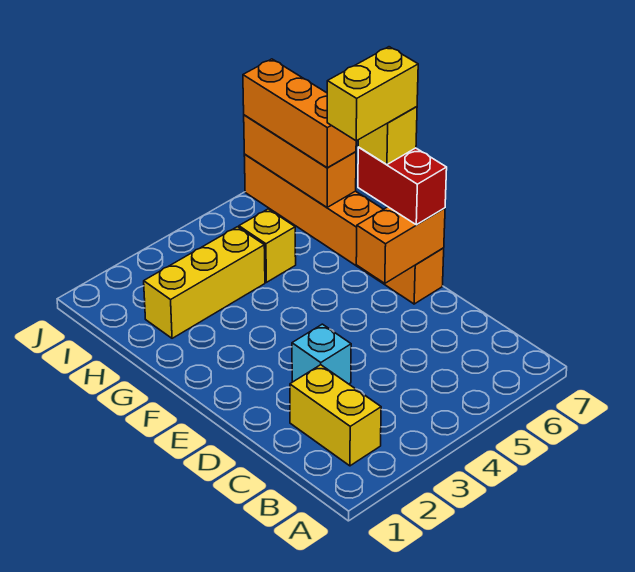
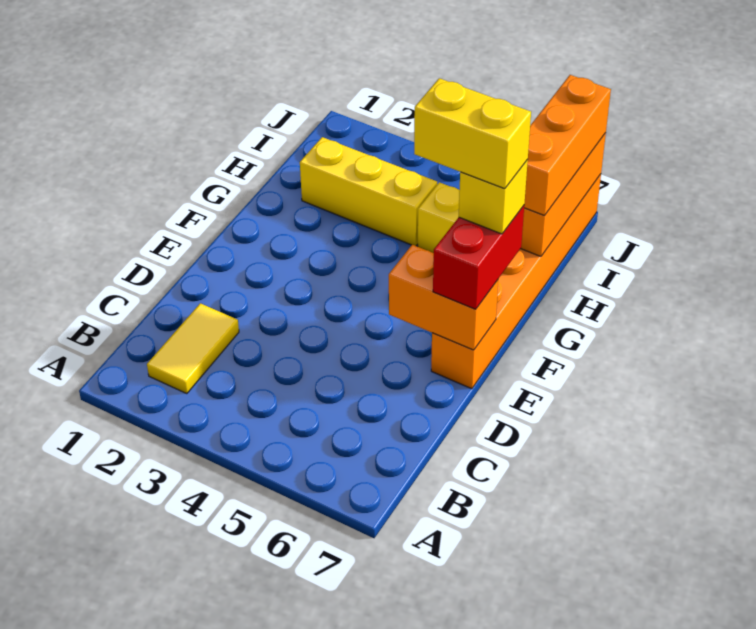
yellow 1x2 brick [290,365,381,466] -> yellow 1x2 tile [147,303,239,394]
cyan 1x1 brick [292,324,351,384] -> none

